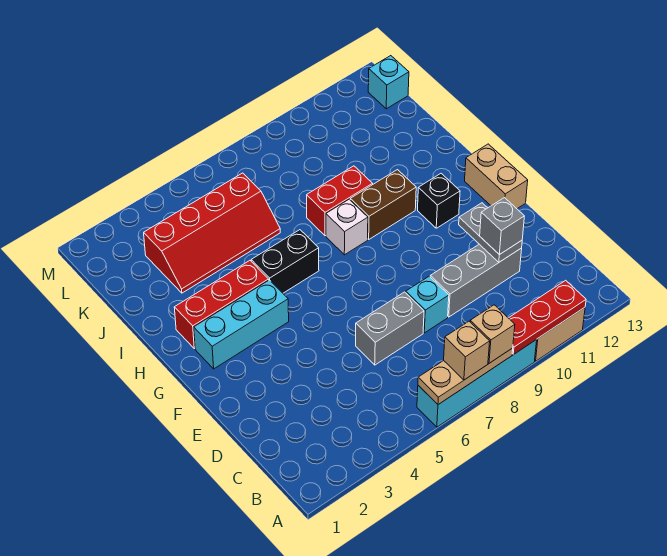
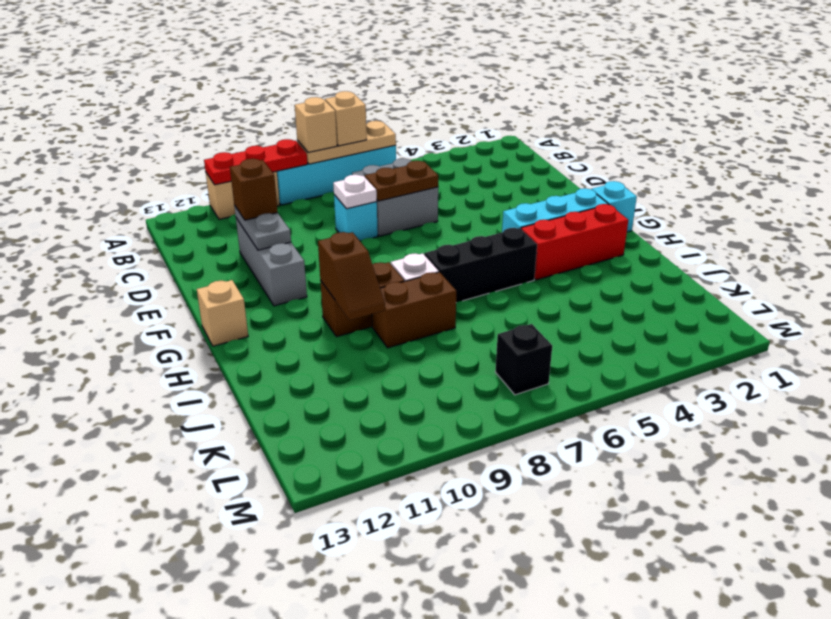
grey 1x2 brick [356,292,424,365] -> grey 2x2 brick [352,158,438,236]
none -> brown 1x2 plate [365,161,438,201]
none -> white 1x1 plate [333,175,377,209]
grey 1x3 brick [430,244,522,317] -> grey 1x3 brick turned to [236,218,307,306]
grey 1x1 brick [480,198,524,255] -> brown 1x1 brick [230,159,278,220]
tan 1x2 brick [465,144,528,209] -> tan 1x1 brick [197,280,248,346]
black 1x1 brick [418,174,460,228] -> black 1x1 brick moved to [495,324,552,395]
black 1x2 brick [251,230,319,293] -> black 1x3 brick [424,228,537,303]
none -> brown 1x2 slope [318,232,385,320]
red 1x2 brick [307,166,373,236] -> brown 1x2 brick [372,272,456,348]
red 2x4 slope [144,173,280,293] -> none
cyan 1x1 brick [368,56,409,109] -> cyan 1x1 brick moved to [591,181,637,232]

